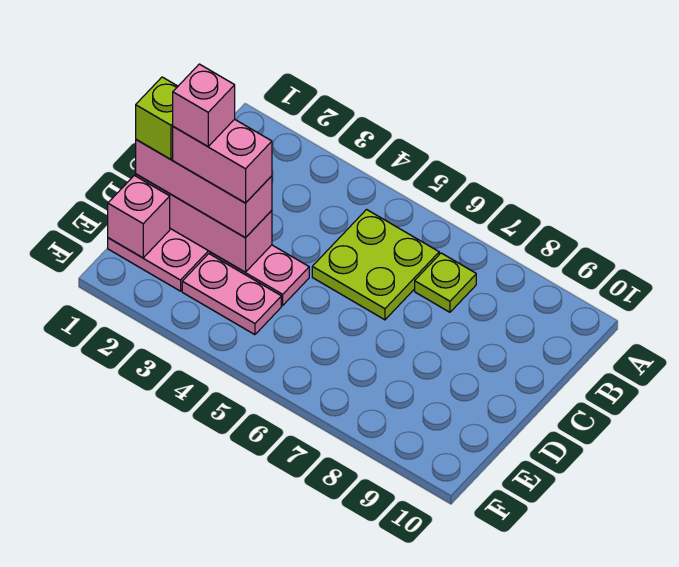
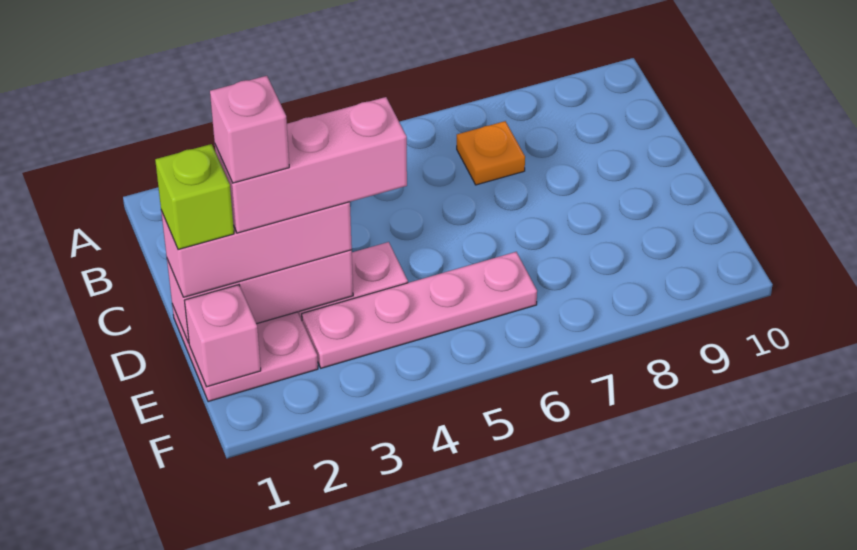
lime 2x2 plate [312,210,439,320] -> none
lime 1x1 plate [415,253,476,312] -> orange 1x1 plate [457,121,525,185]
pink 1x2 brick [173,119,272,203] -> pink 1x3 brick [215,97,407,233]
pink 1x2 plate [182,254,281,335] -> pink 1x4 plate [302,252,537,368]

